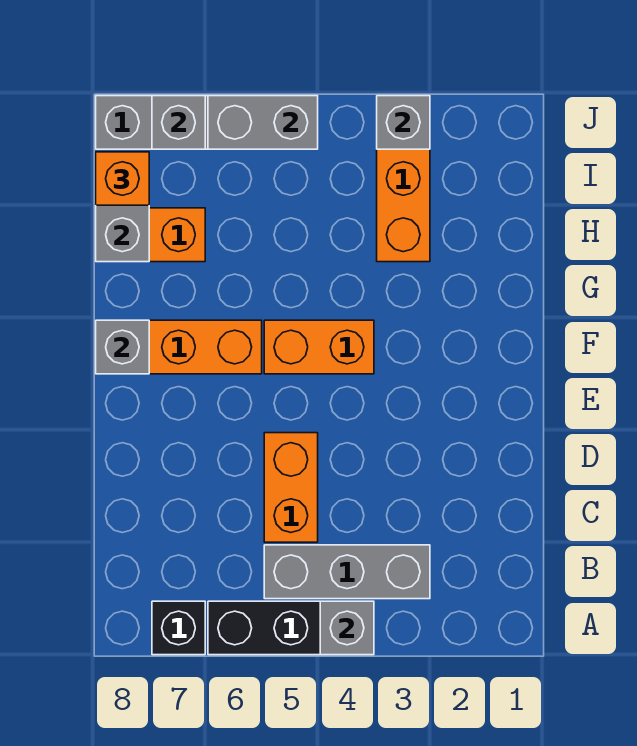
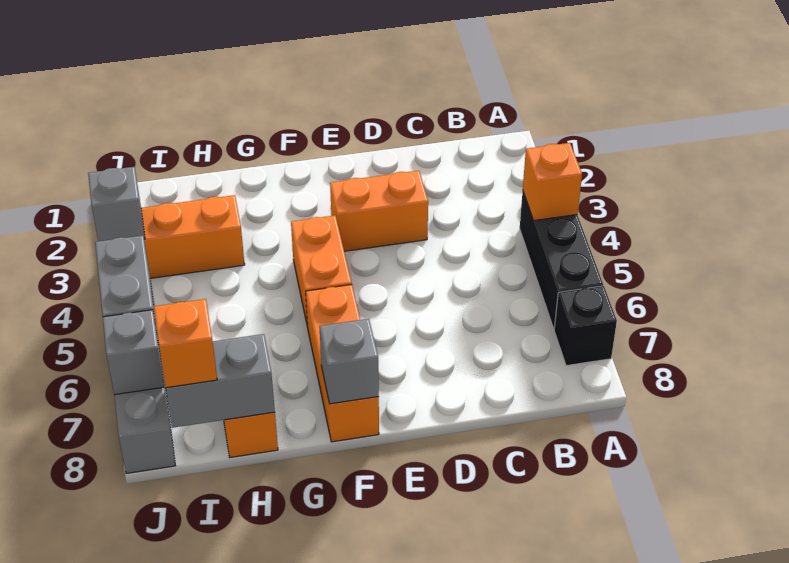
grey 1x1 brick [320,601,374,655] -> orange 1x1 brick [523,143,582,221]
grey 1x3 brick [264,545,430,599] -> none
orange 1x2 brick [264,433,318,542] -> orange 1x2 brick moved to [330,171,428,251]

